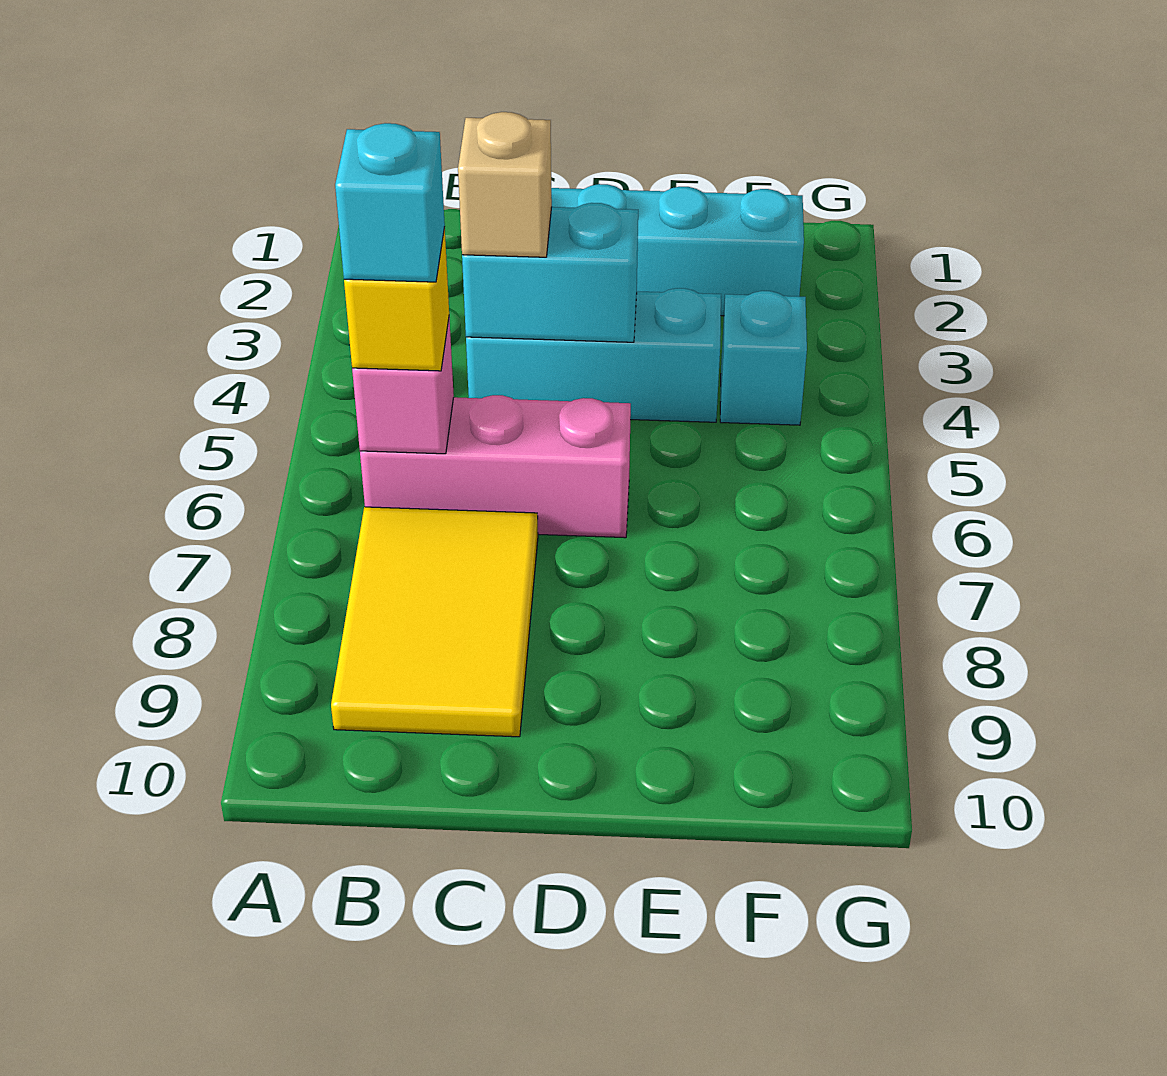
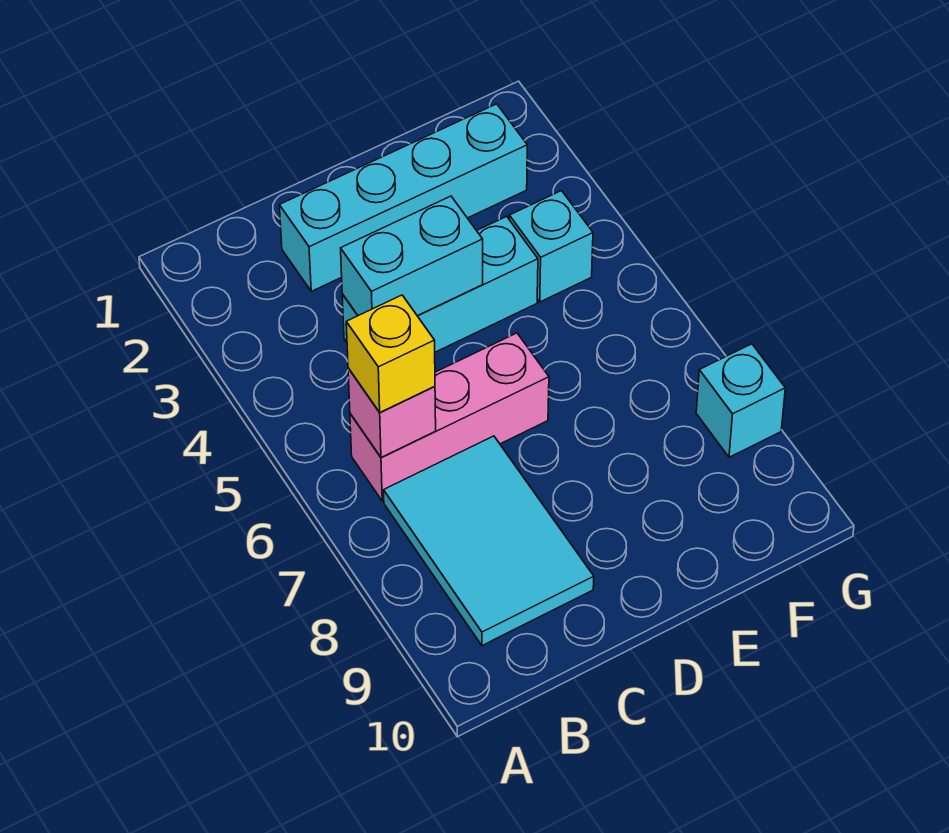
cyan 1x1 brick [335,123,445,282] -> cyan 1x1 brick moved to [696,344,785,457]
yellow 2x3 tile [331,507,538,737] -> cyan 2x3 tile [384,436,594,646]
tan 1x1 brick [458,112,552,257] -> none

